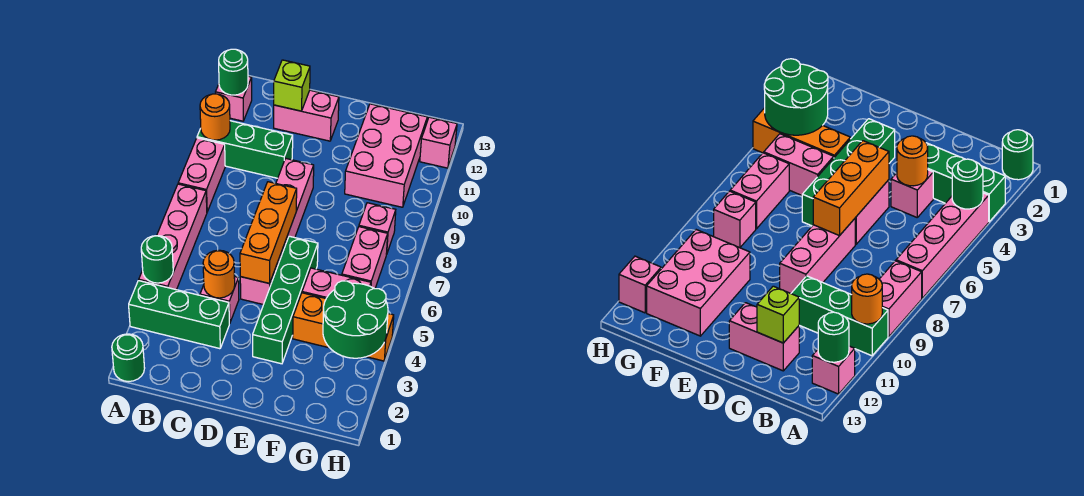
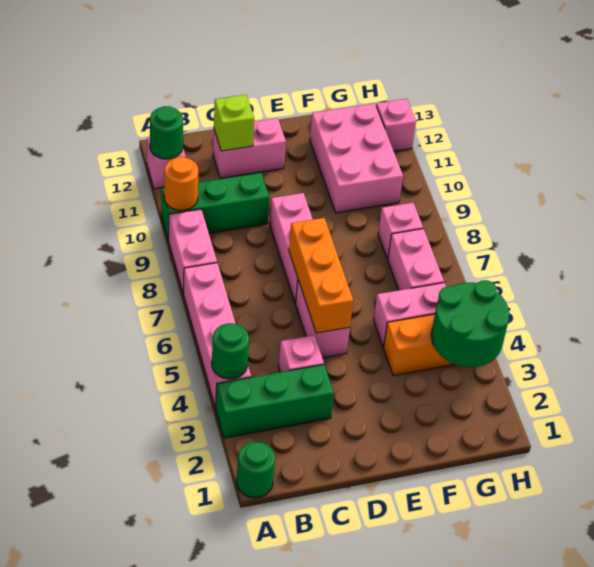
orange 1x1 round brick [203,250,235,298] -> none
green 1x4 brick [253,236,318,364] -> none

